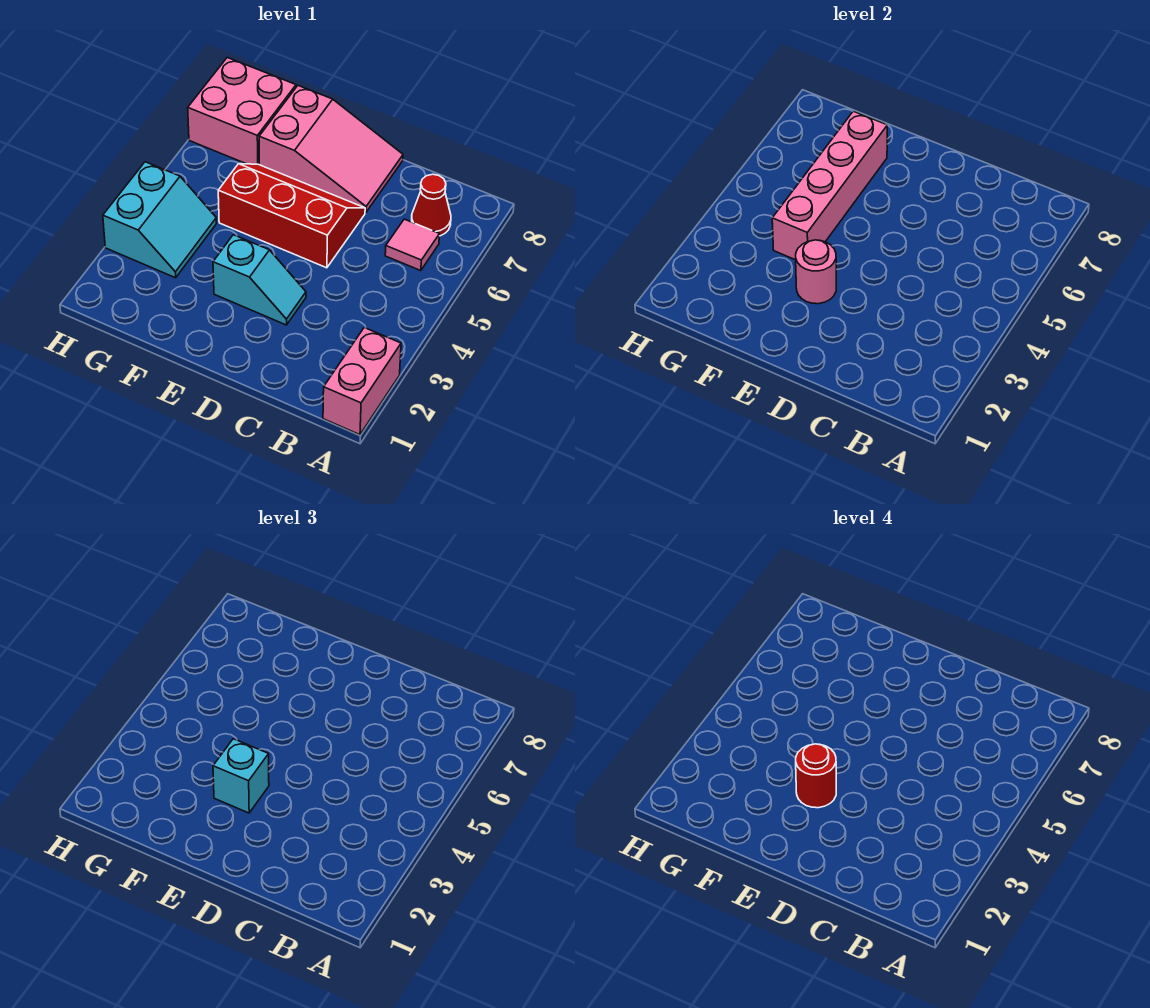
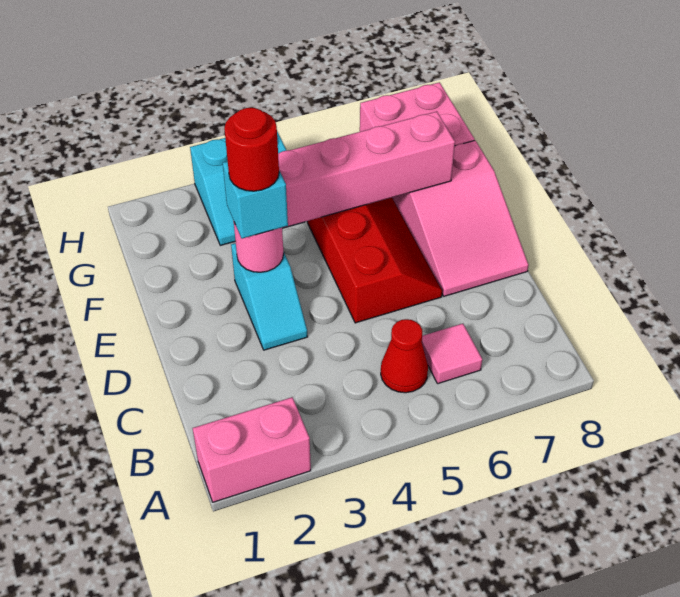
red 1x1 cone [412,174,451,236] -> red 1x1 cone moved to [381,319,428,393]

